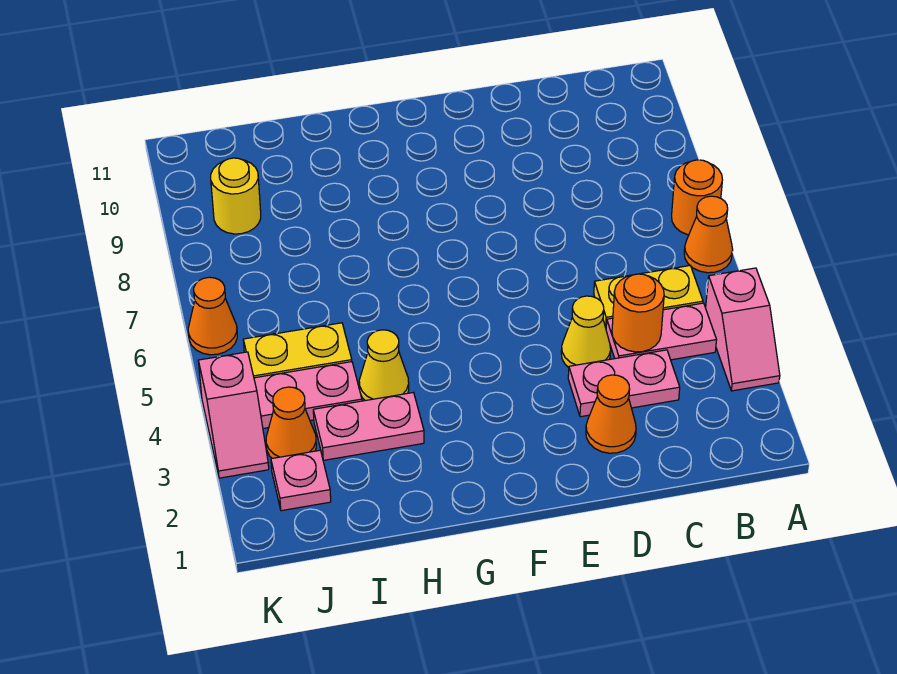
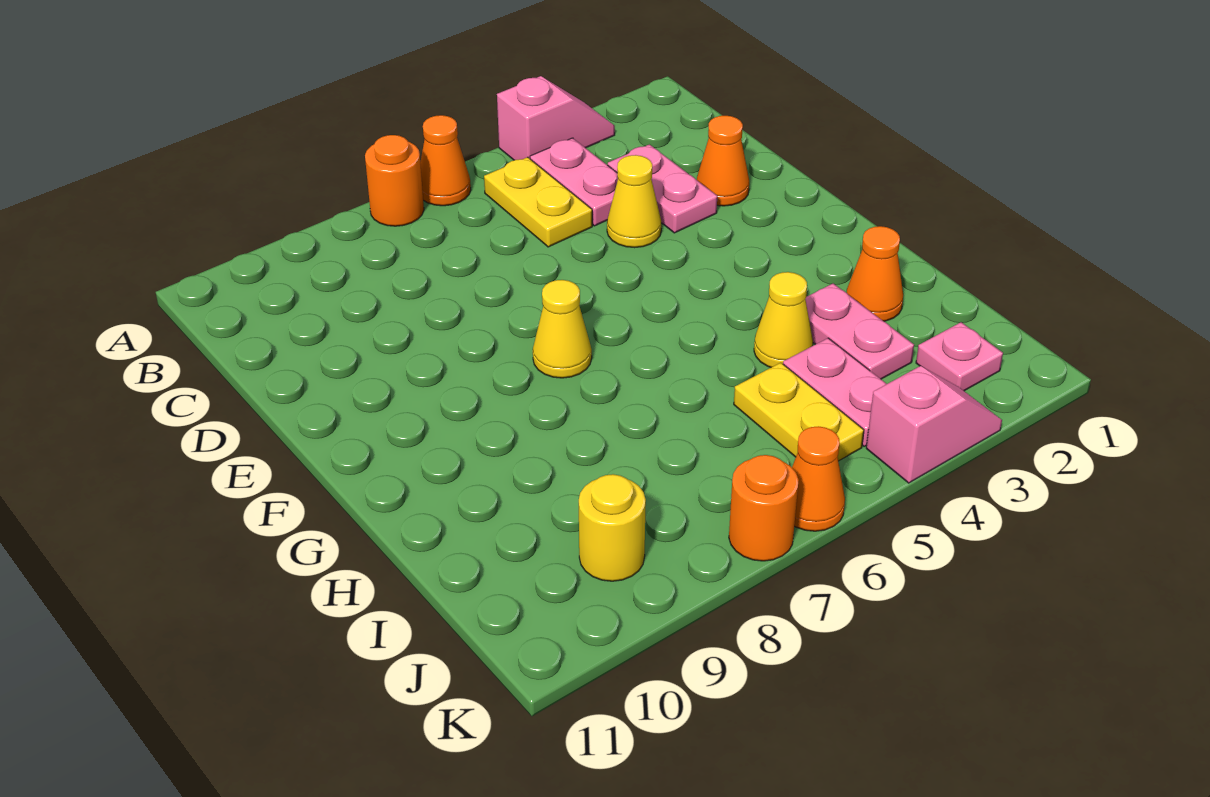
orange 1x1 round brick [612,274,664,352] -> orange 1x1 round brick moved to [729,455,799,561]
none -> yellow 1x1 cone [533,280,592,378]
orange 1x1 cone [266,387,316,458] -> orange 1x1 cone moved to [847,226,903,321]

